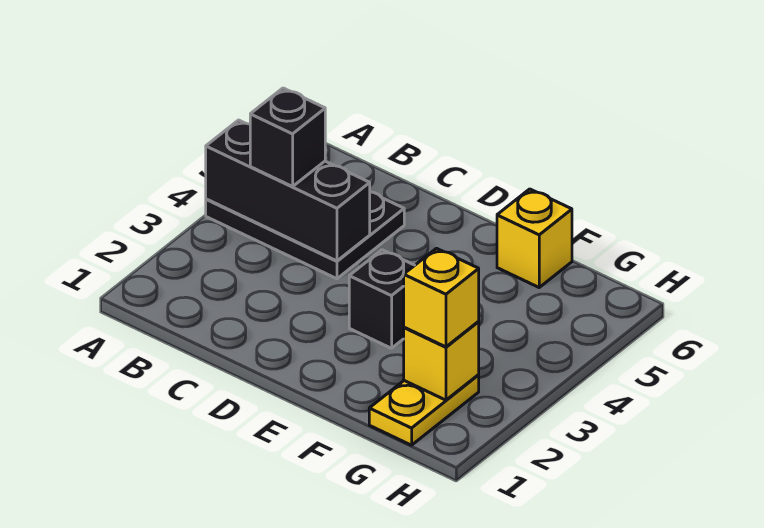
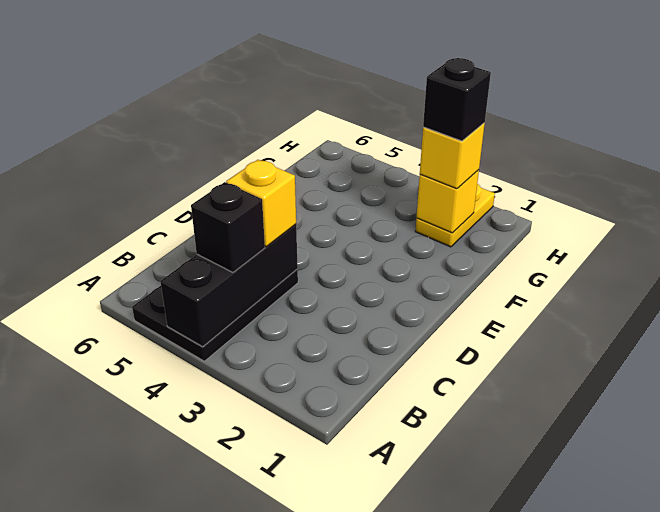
black 1x1 brick [349,250,415,348] -> black 1x1 brick moved to [423,58,491,141]
yellow 1x1 brick [497,189,572,287] -> yellow 1x1 brick moved to [226,160,296,246]
yellow 1x2 plate [369,375,479,445] -> yellow 1x2 plate turned to [415,184,495,247]

